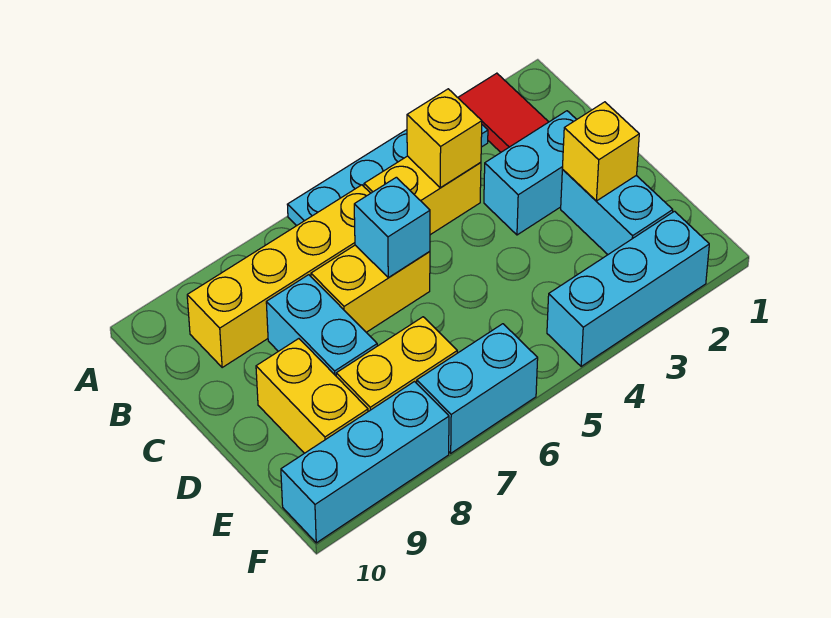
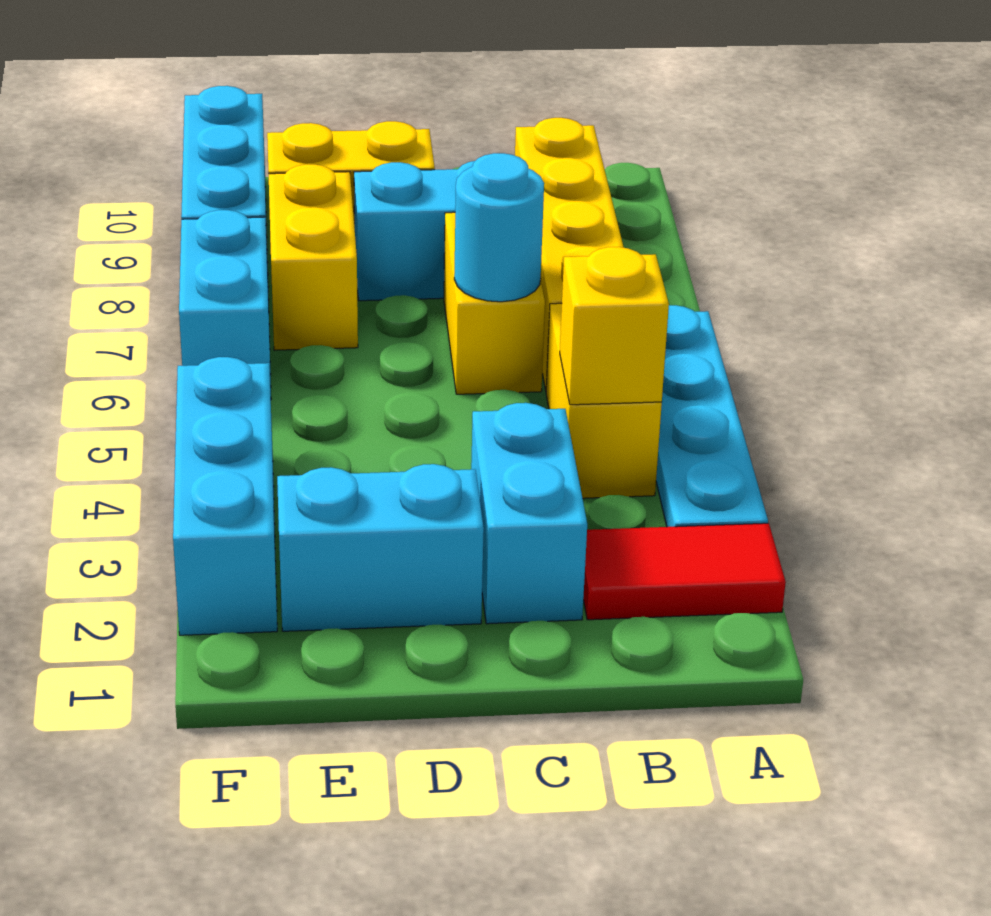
cyan 1x1 brick [354,177,430,278] -> cyan 1x1 round brick [454,153,544,302]
yellow 1x1 brick [562,102,639,201] -> none

